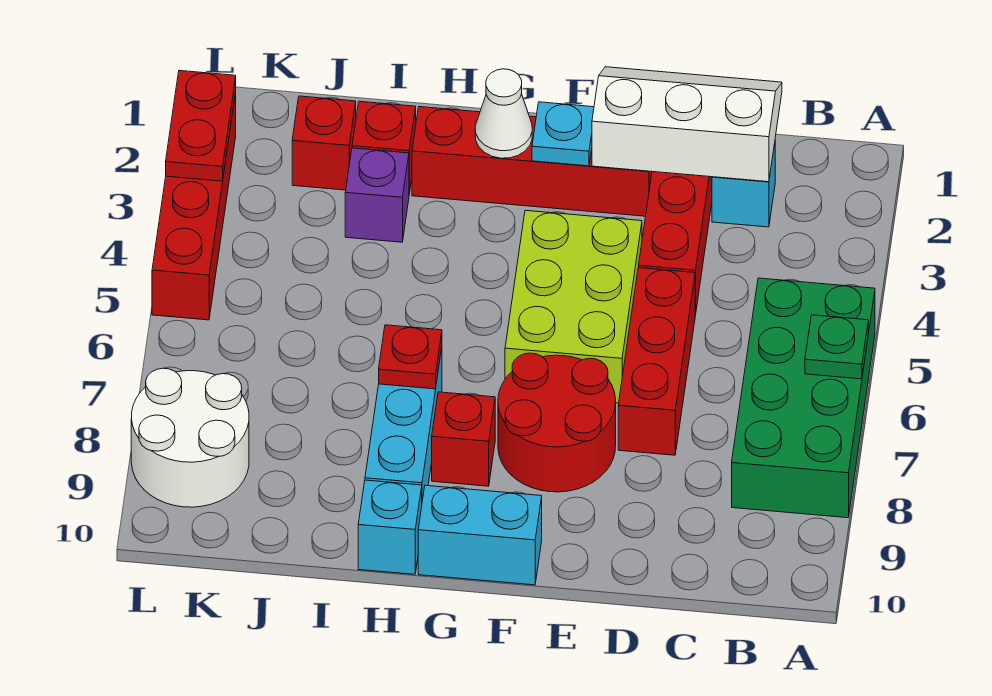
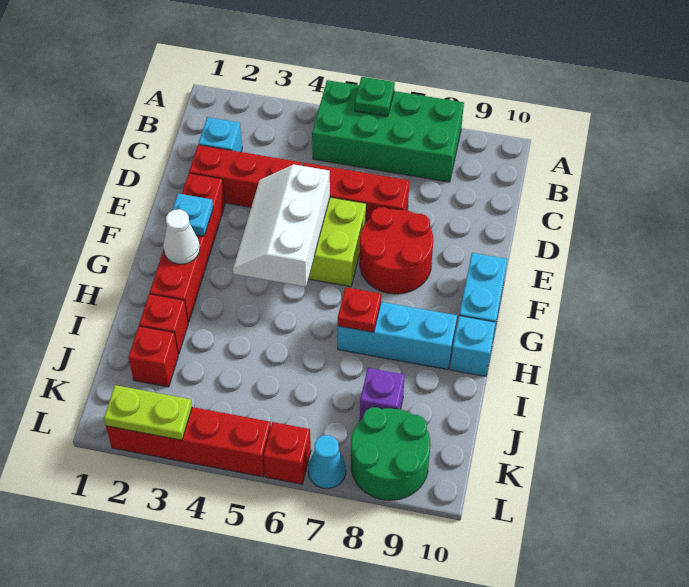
white 2x3 slope [592,67,782,182] -> white 2x3 slope moved to [233,165,330,287]
red 1x1 brick [432,392,495,486] -> red 1x1 brick moved to [264,422,311,484]
purple 1x1 brick [345,148,409,242] -> purple 1x1 brick moved to [360,368,405,420]
white 2x2 round brick [131,368,249,507] -> green 2x2 round brick [351,407,431,500]
red 1x2 plate [166,71,236,181] -> lime 1x2 plate [104,385,192,440]
none -> cyan 1x1 cone [308,435,346,489]

